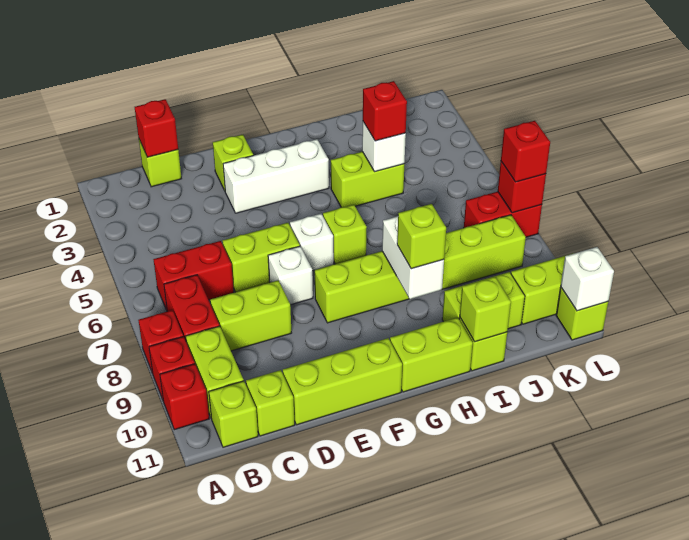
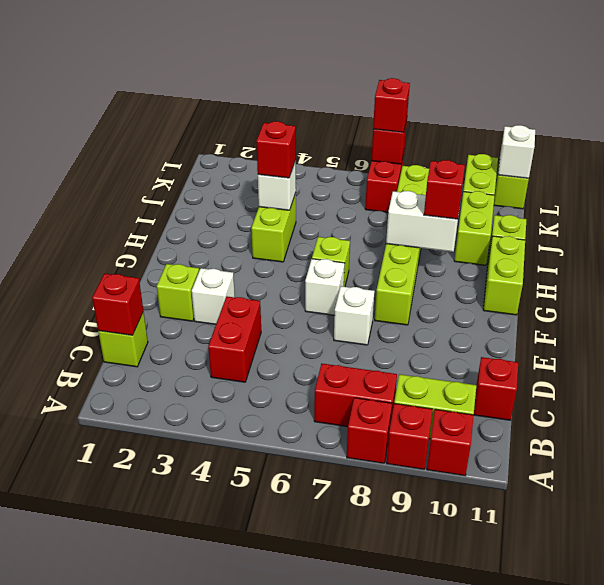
red 1x2 brick [153,241,234,310] -> red 1x2 brick moved to [208,297,261,382]
lime 1x1 brick [209,381,258,447] -> none
lime 1x2 brick [210,280,291,351] -> none
lime 1x1 brick [246,370,295,436] -> red 1x1 brick [474,357,518,420]
lime 1x2 brick [223,223,300,292] -> none
lime 1x3 brick [283,338,402,425] -> none
white 1x3 brick [223,139,329,213] -> white 1x1 brick [192,268,235,324]
lime 1x1 brick [397,204,446,269] -> red 1x1 brick [424,160,465,219]
lime 1x1 brick [460,277,511,342] -> none

